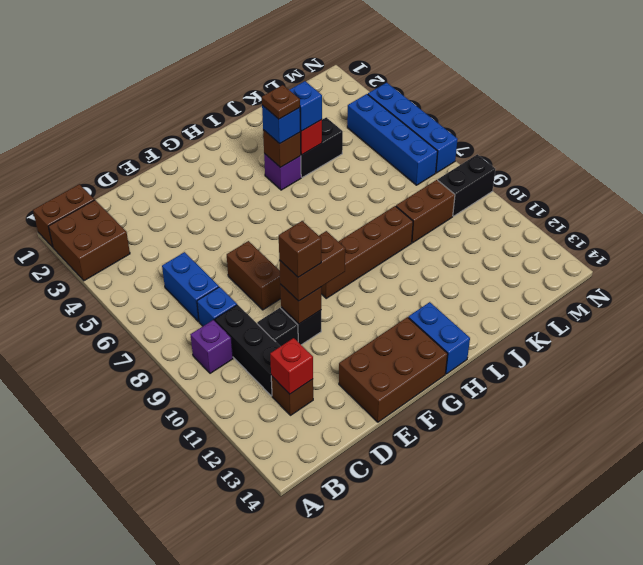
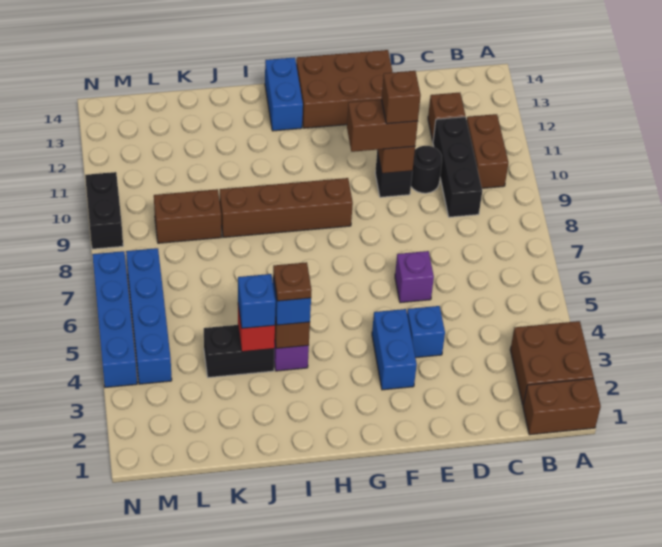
purple 1x1 brick [190,320,233,373] -> purple 1x1 brick moved to [395,251,434,303]
blue 1x2 brick [162,252,219,321] -> blue 1x2 brick moved to [372,309,417,390]
blue 1x1 brick [197,287,237,326] -> blue 1x1 brick moved to [407,306,445,358]
red 1x1 brick [270,338,313,394] -> none
black 1x1 brick [257,308,298,347] -> black 1x1 round brick [411,146,442,193]
brown 1x2 brick [227,241,281,310] -> brown 1x2 brick moved to [467,114,508,188]
black 1x2 brick [438,154,495,216] -> black 1x2 brick turned to [85,172,123,249]

